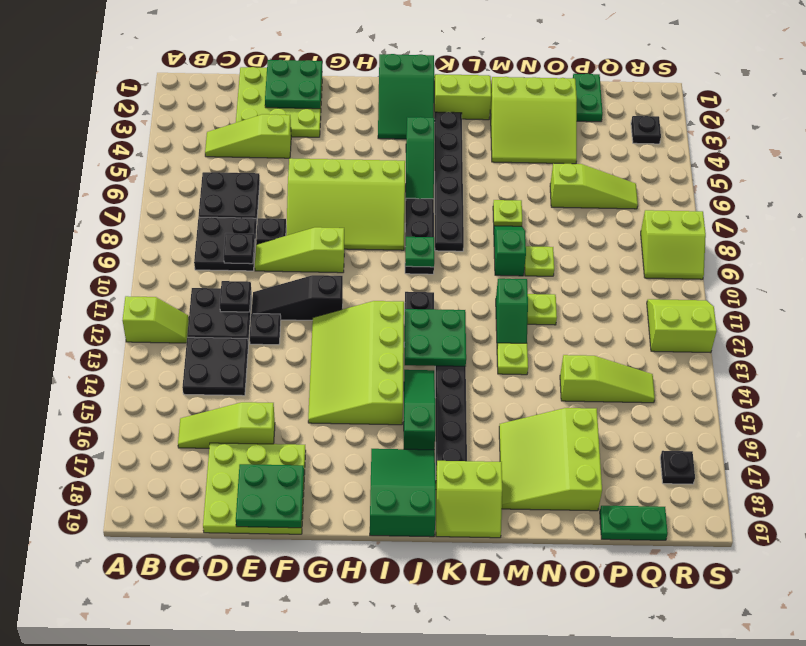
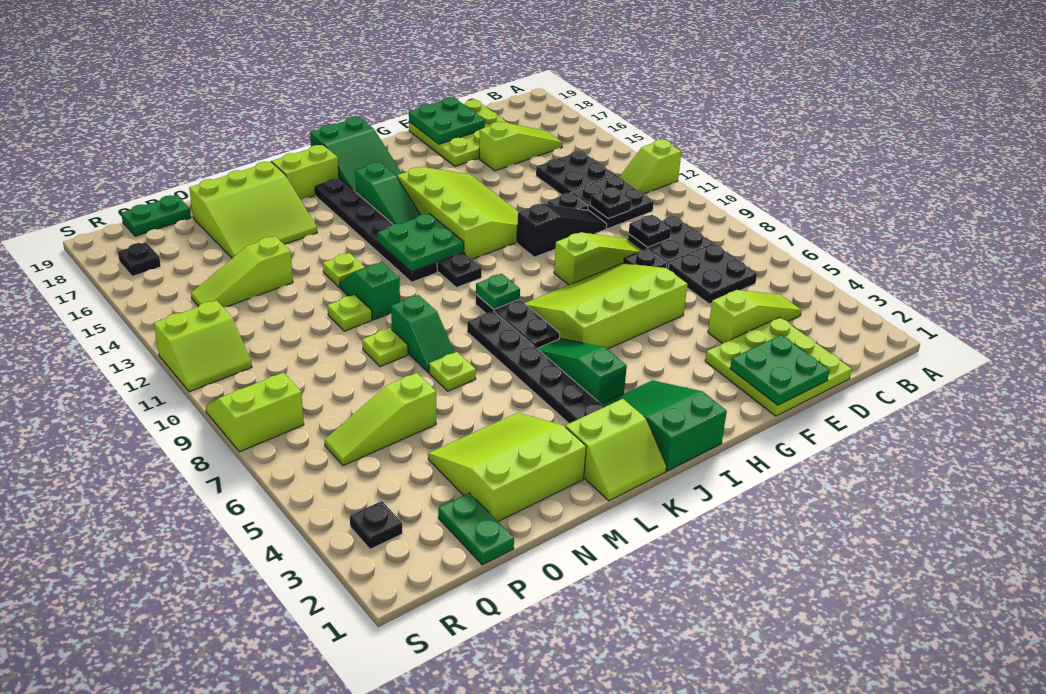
lime 3x3 slope [499,408,602,511] -> lime 3x3 slope turned to [189,162,317,258]

